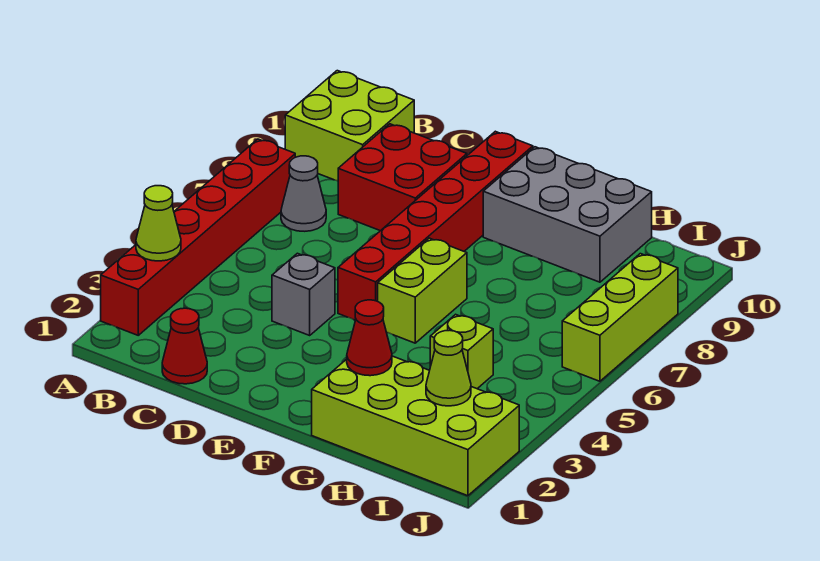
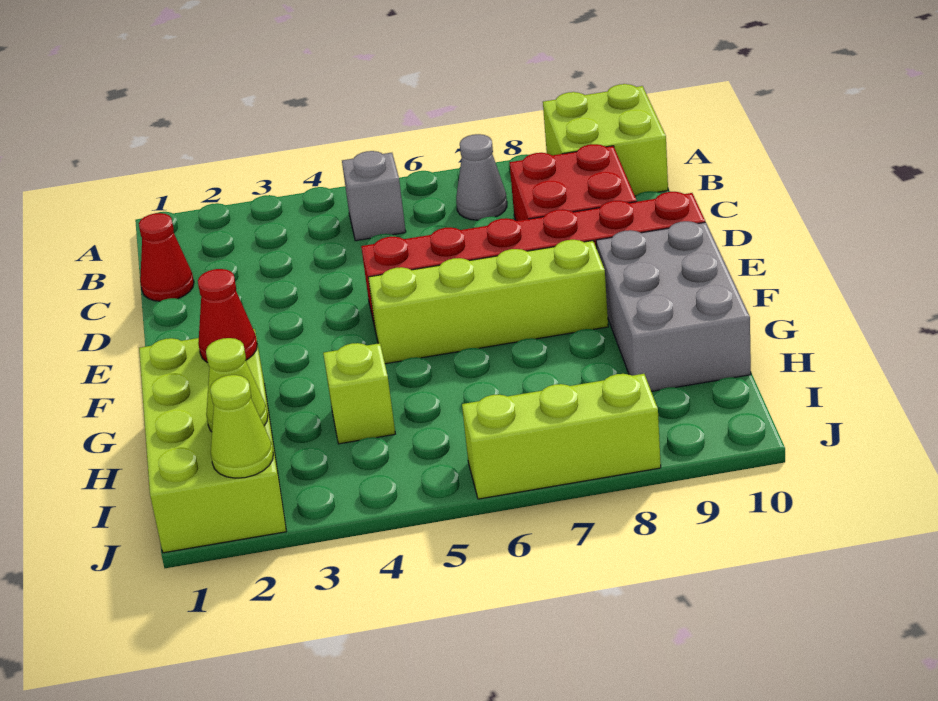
red 1x6 brick [101,139,295,335] -> none
lime 1x1 cone [136,186,181,261] -> lime 1x1 cone moved to [210,375,273,478]
grey 1x1 brick [272,253,335,335] -> grey 1x1 brick moved to [342,151,406,241]
lime 1x2 brick [378,238,467,343] -> lime 1x4 brick [368,240,608,364]

